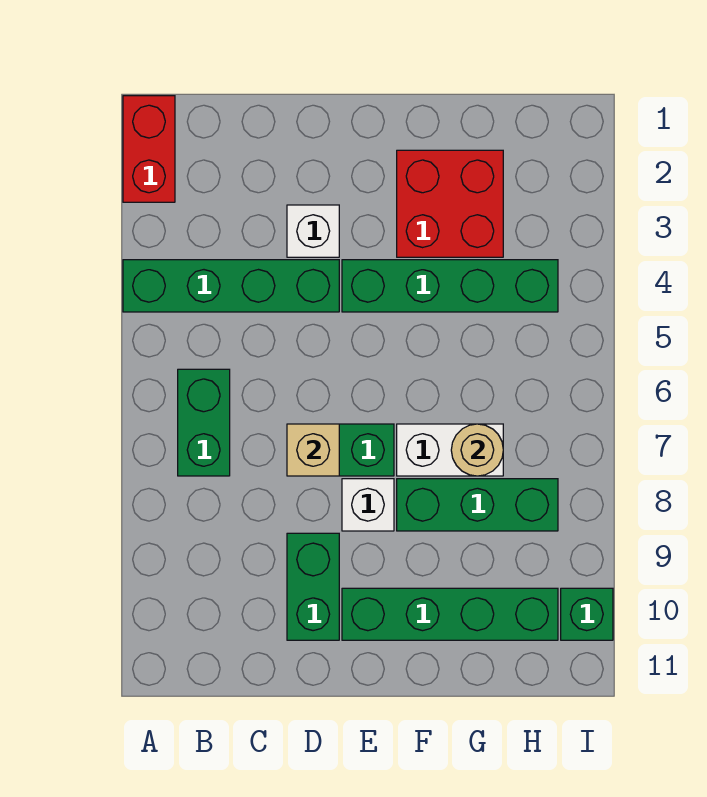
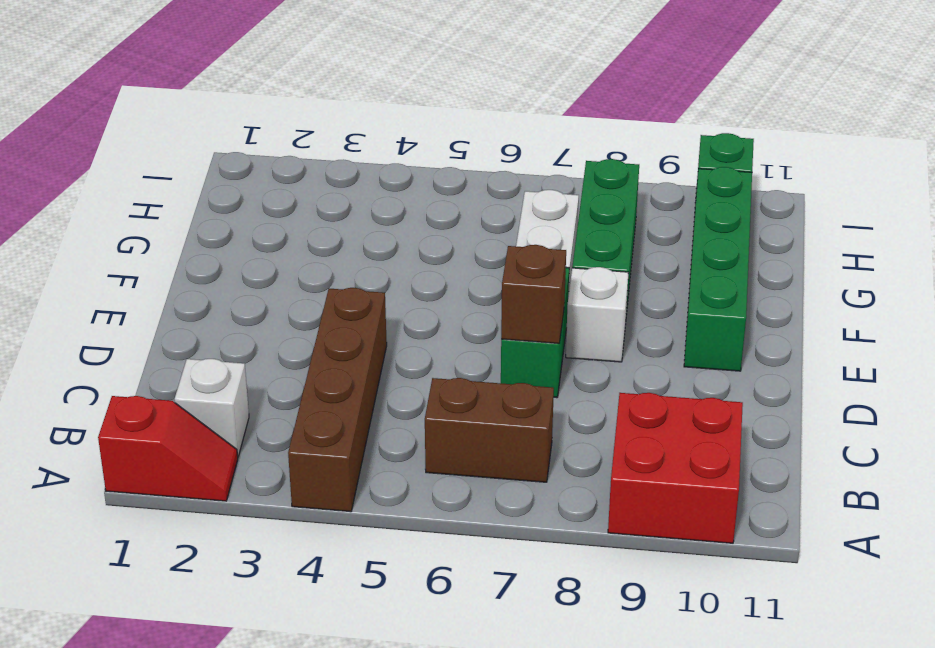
red 1x2 brick [123,96,175,202] -> red 1x2 slope [98,396,238,501]
green 1x4 brick [123,260,339,312] -> brown 1x4 brick [288,288,387,512]
green 1x2 brick [178,369,230,476] -> brown 1x2 brick [425,378,554,482]
white 1x1 brick [287,205,339,257] -> white 1x1 brick moved to [175,359,249,456]
tan 1x1 brick [287,424,339,476] -> brown 1x1 brick [501,245,566,344]
green 1x2 brick [287,533,339,640] -> none
green 1x4 brick [342,260,558,312] -> none
red 2x2 brick [397,150,503,257] -> red 2x2 brick moved to [608,393,743,543]
tan 1x1 round brick [451,424,503,476] -> none

